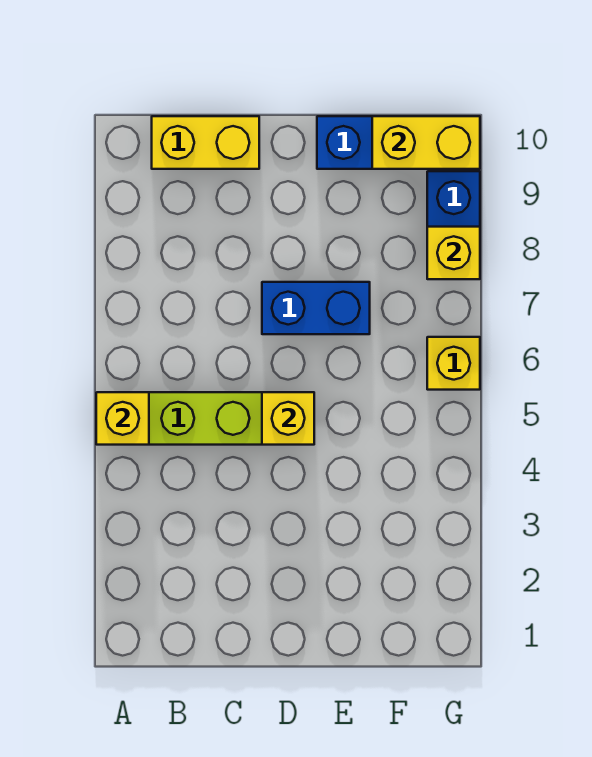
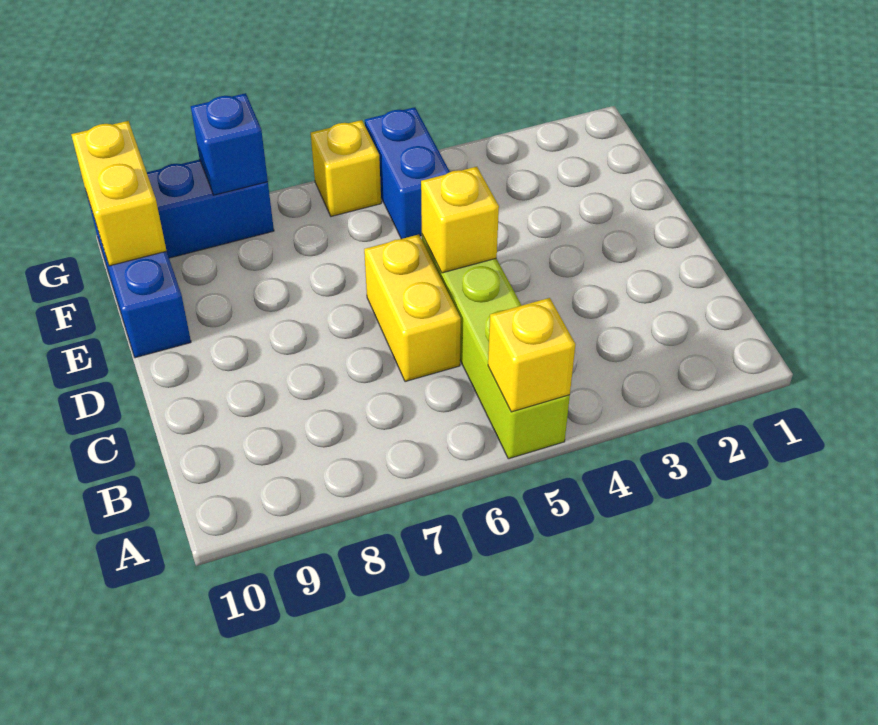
yellow 1x2 brick [152,116,259,169] -> yellow 1x2 brick moved to [364,235,461,382]
blue 1x2 brick [262,282,370,334] -> blue 1x2 brick moved to [365,107,450,239]
yellow 1x1 brick [427,227,480,279] -> blue 1x1 brick [191,93,268,195]

